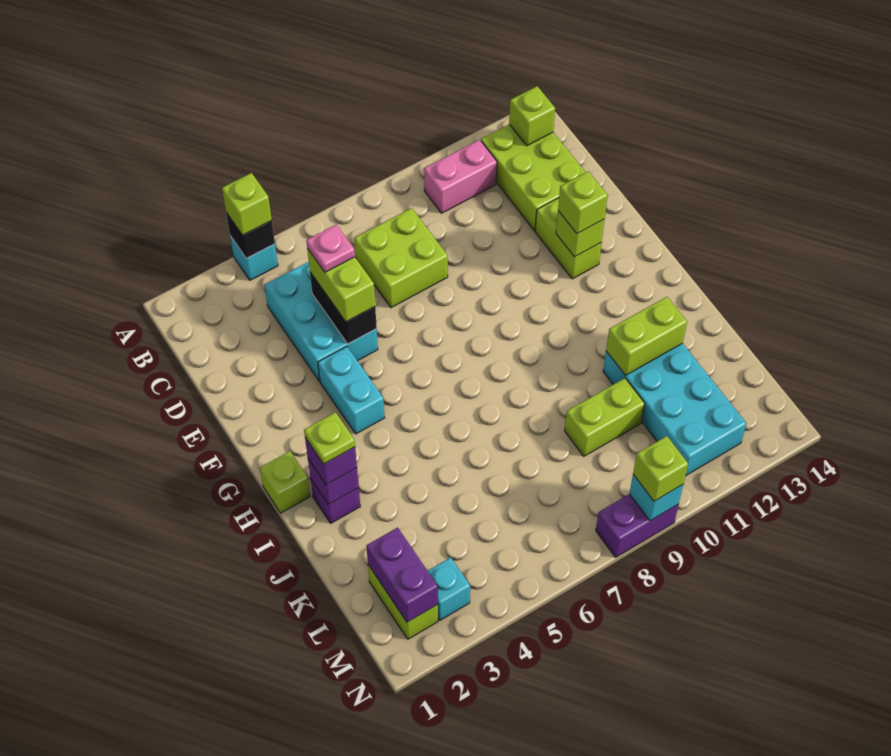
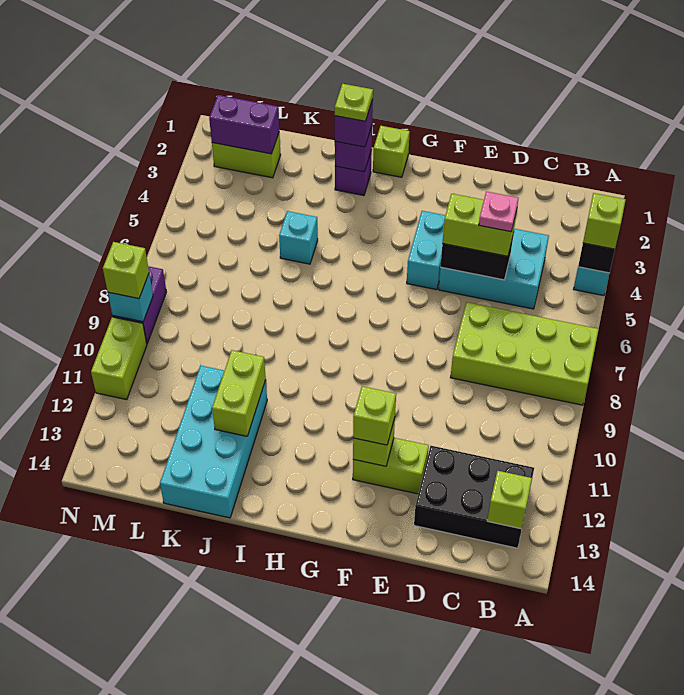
pink 1x2 brick [424,140,497,213] -> none
lime 2x3 brick [481,125,586,231] -> black 2x3 brick [414,446,534,548]
lime 2x2 brick [355,208,448,308] -> lime 2x4 brick [451,302,599,405]
cyan 1x2 brick [318,347,385,434] -> cyan 1x2 brick turned to [407,211,445,290]
cyan 2x4 brick [603,343,746,475] -> cyan 2x4 brick turned to [160,366,267,518]
lime 1x2 brick [565,378,645,456] -> lime 1x2 brick moved to [91,317,147,400]
cyan 1x1 brick [428,557,470,620] -> cyan 1x1 brick moved to [279,211,318,264]

